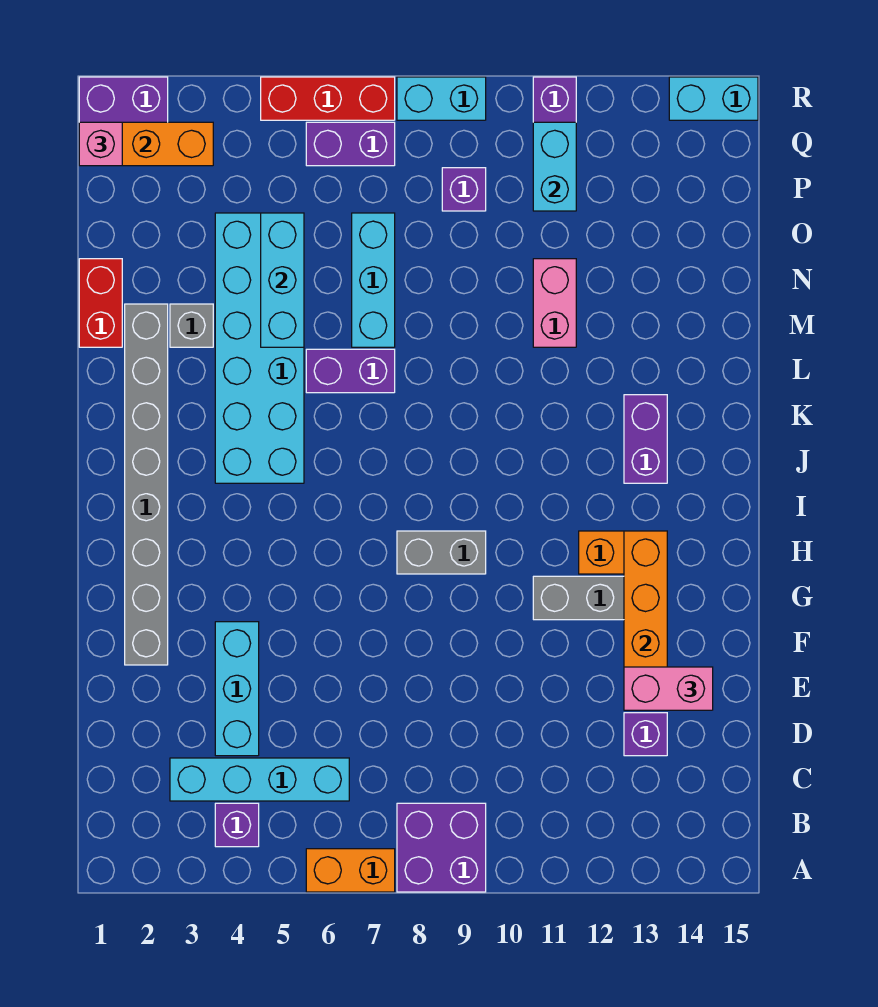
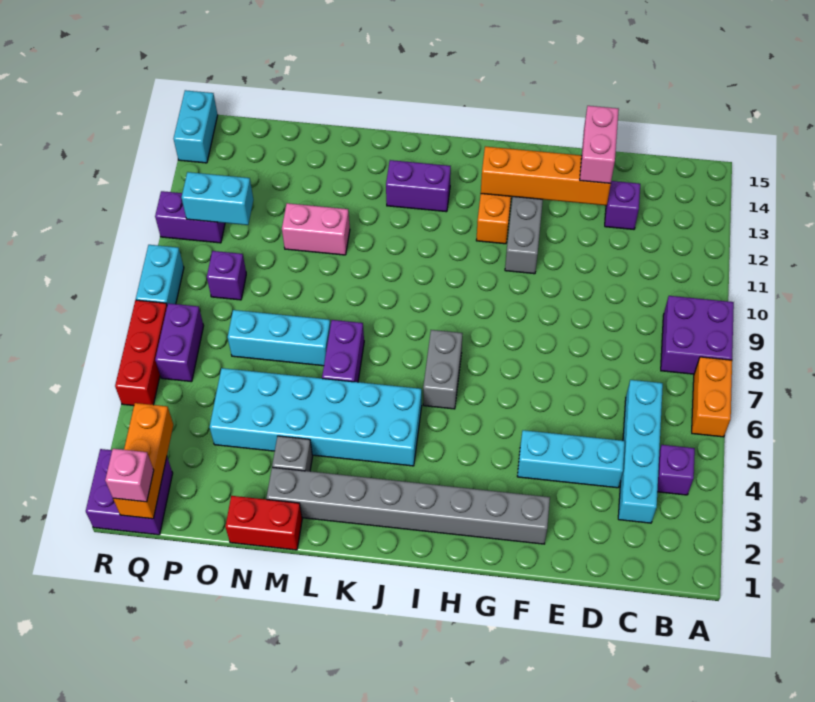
grey 1x2 brick [397,531,486,574] -> grey 1x2 brick moved to [423,330,462,409]
cyan 1x3 brick [261,213,304,347] -> none

